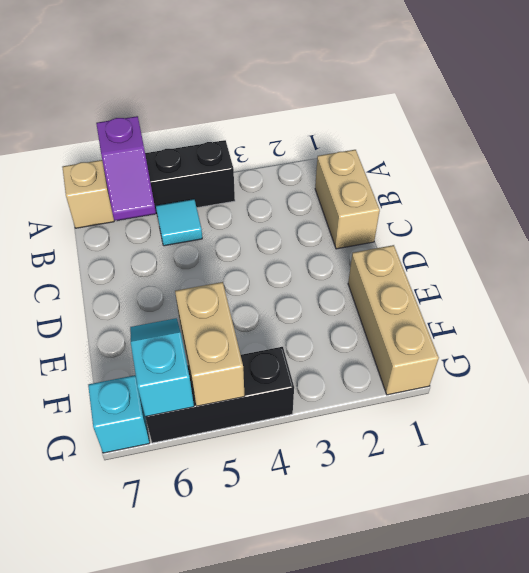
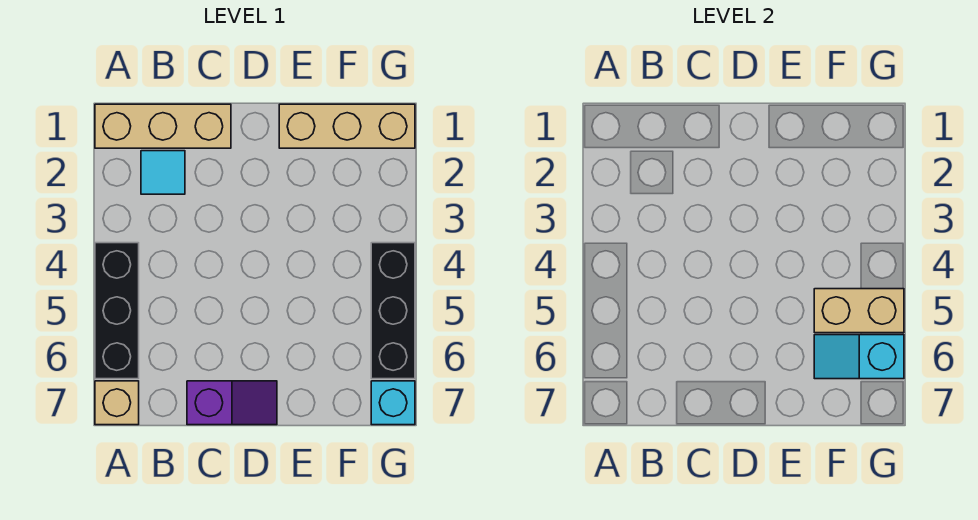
purple 1x2 slope [96,116,156,221] -> purple 1x2 slope moved to [187,381,277,425]
tan 1x2 brick [315,150,380,249] -> tan 1x3 brick [95,104,231,148]
cyan 1x1 tile [156,199,202,246] -> cyan 1x1 tile moved to [141,151,185,194]

